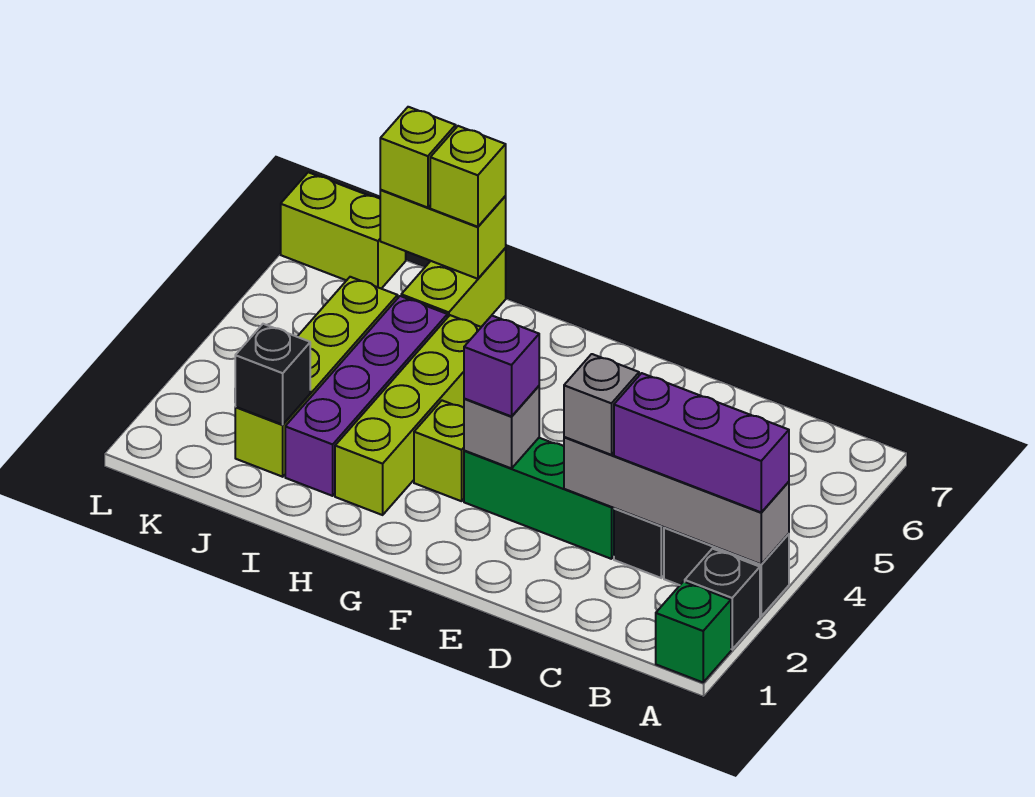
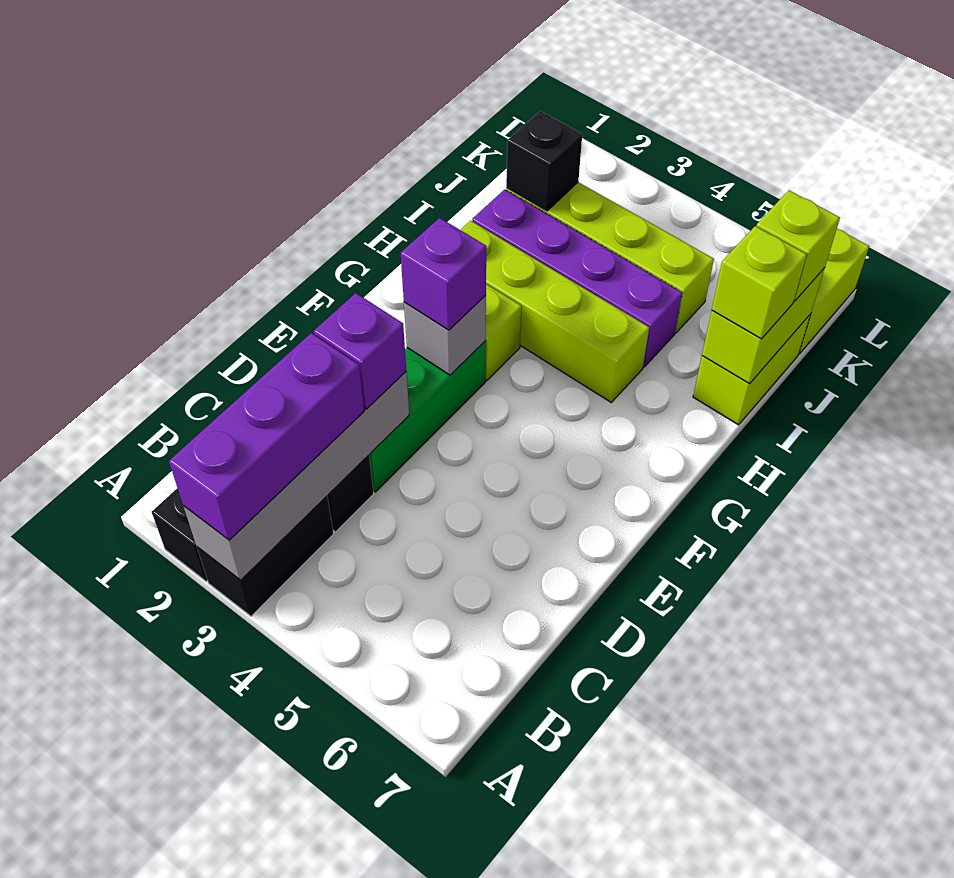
green 1x1 brick [656,582,731,682] -> none
grey 1x1 brick [564,354,639,455] -> purple 1x1 brick [314,293,406,409]
lime 1x2 brick [401,248,506,327] -> lime 1x2 brick turned to [693,314,811,425]

